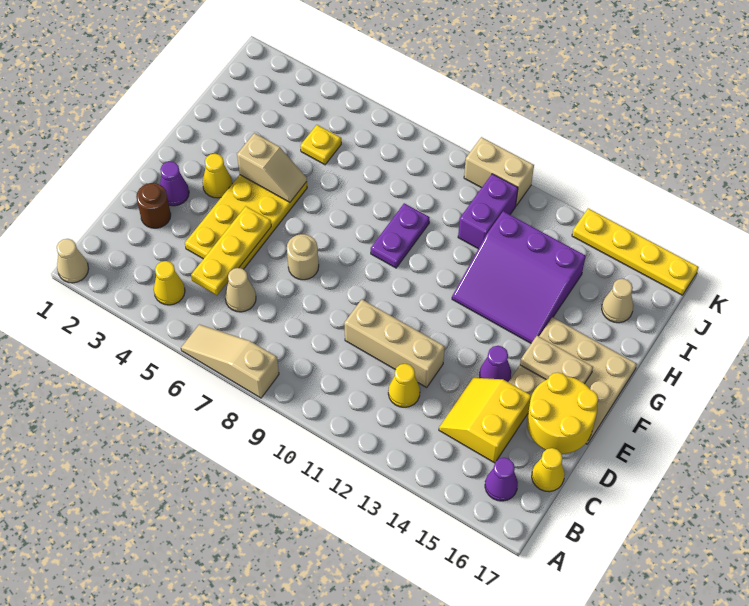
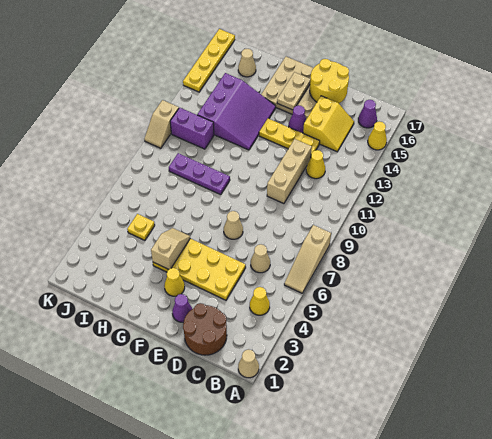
yellow 1x3 plate [191,206,271,295] -> yellow 1x3 plate moved to [259,119,320,154]
yellow 2x2 slope [439,378,531,463] -> yellow 2x2 slope turned to [303,96,354,152]
yellow 1x1 cone [532,448,565,492] -> yellow 1x1 cone moved to [368,121,387,150]
brown 1x1 round brick [136,183,171,228] -> brown 2x2 round brick [183,303,227,355]
tan 1x1 round brick [286,234,319,280] -> tan 1x1 cone [224,211,243,239]
purple 1x2 plate [371,203,429,268] -> purple 1x3 plate [169,153,230,195]
tan 1x2 brick [464,137,534,206] -> tan 1x2 slope [144,100,179,148]

